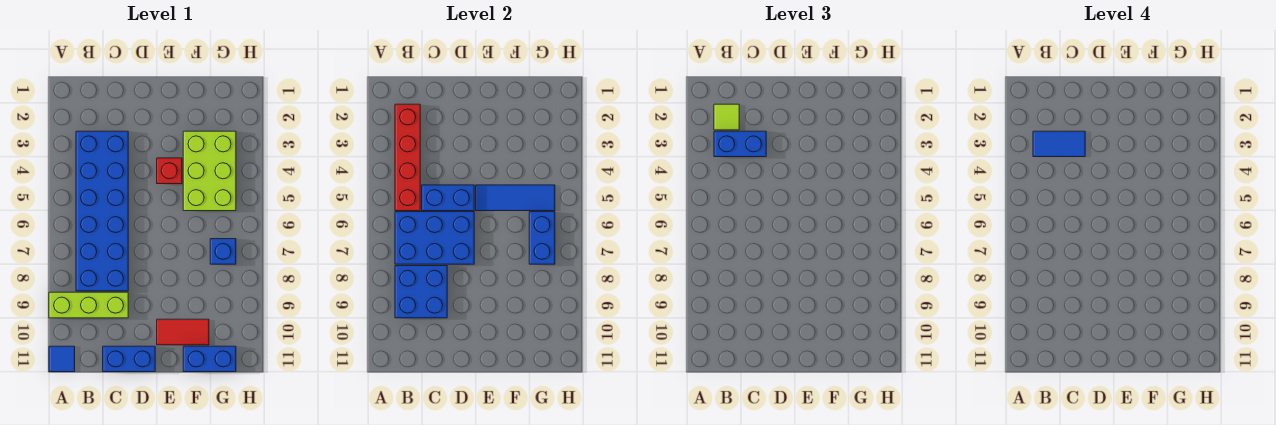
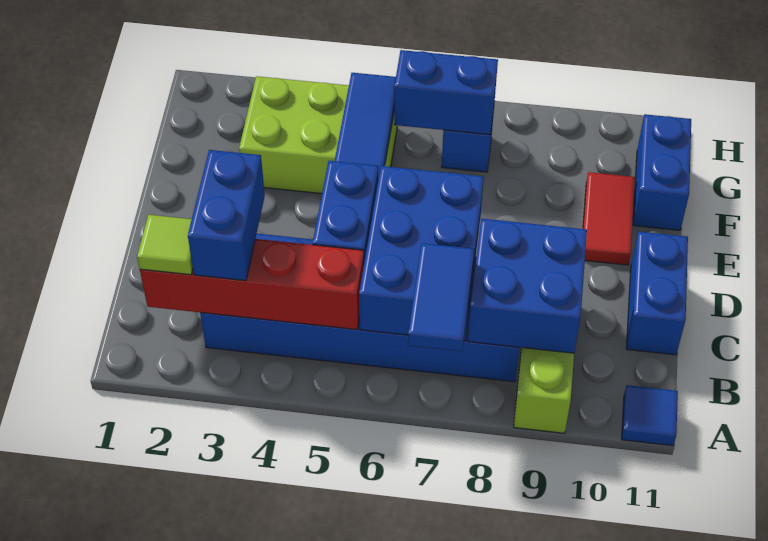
blue 1x2 tile [1033,131,1085,157] -> blue 1x2 tile moved to [408,243,474,351]
red 1x1 brick [157,158,182,184] -> none

